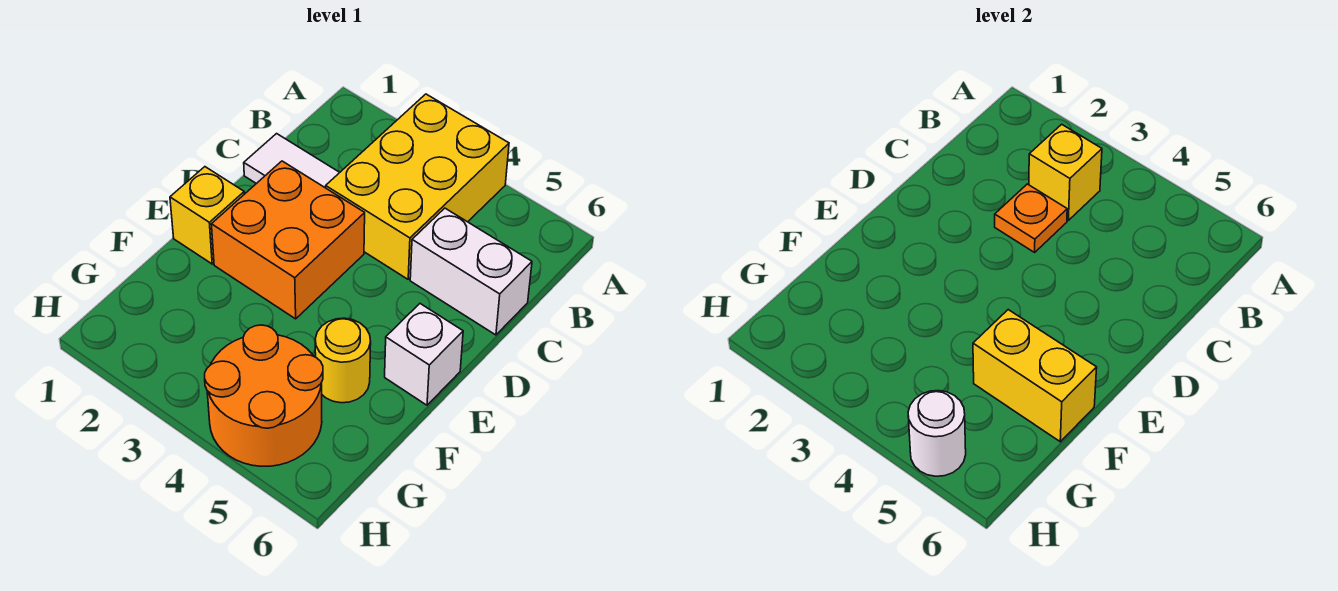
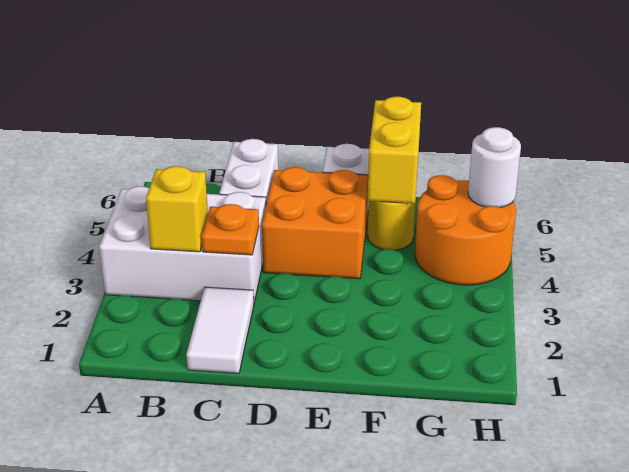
yellow 2x3 brick [326,94,509,279] -> white 2x3 brick [99,186,266,303]
orange 2x2 brick [211,161,365,319] -> orange 2x2 brick moved to [262,167,368,279]
yellow 1x1 brick [170,167,244,264] -> none

